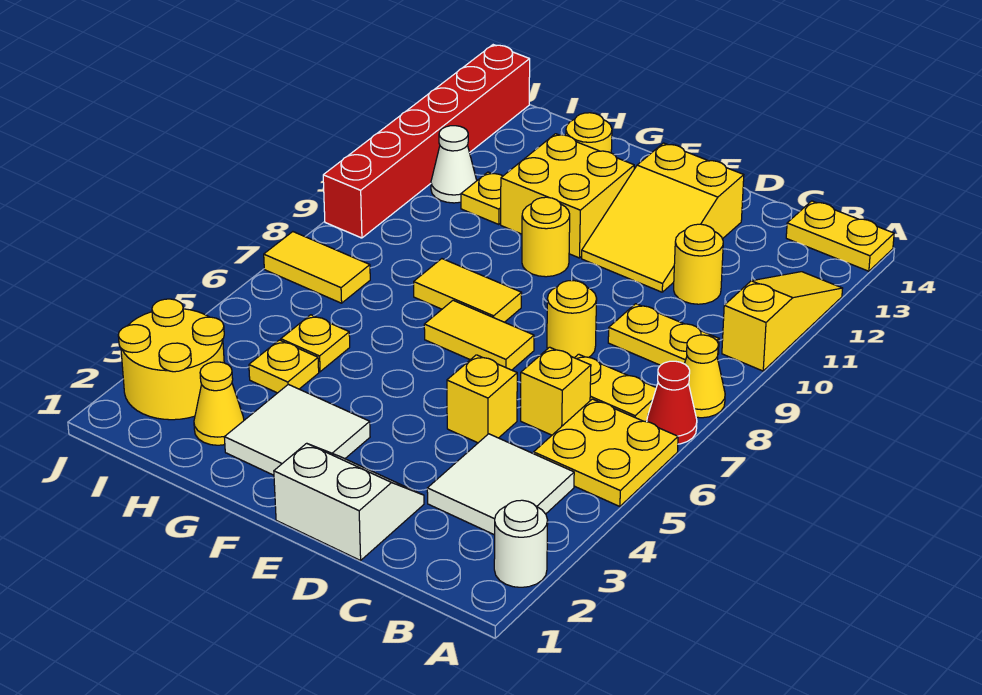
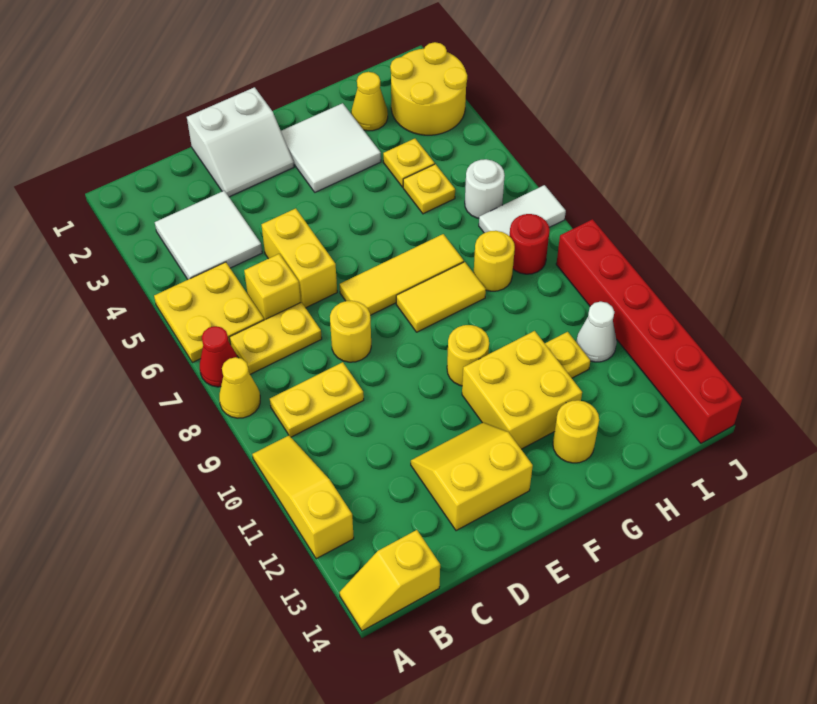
white 1x1 round brick [494,500,548,587] -> white 1x1 round brick moved to [465,159,505,218]
yellow 1x3 slope [722,272,843,371] -> yellow 1x3 slope turned to [252,436,354,559]
yellow 1x2 plate [786,201,894,271] -> yellow 1x2 slope [340,530,440,631]
yellow 1x1 round brick [674,224,723,304] -> yellow 1x1 round brick moved to [474,231,515,291]
yellow 1x1 brick [447,355,517,443] -> yellow 1x2 brick [262,208,337,308]
yellow 2x3 slope [582,143,744,292] -> yellow 2x2 slope [411,422,533,531]
yellow 1x2 tile [424,300,534,370] -> yellow 1x3 tile [340,234,464,315]
yellow 1x2 tile [264,232,370,303] -> white 1x2 tile [479,185,566,236]
none -> red 1x1 round brick [509,214,550,274]

